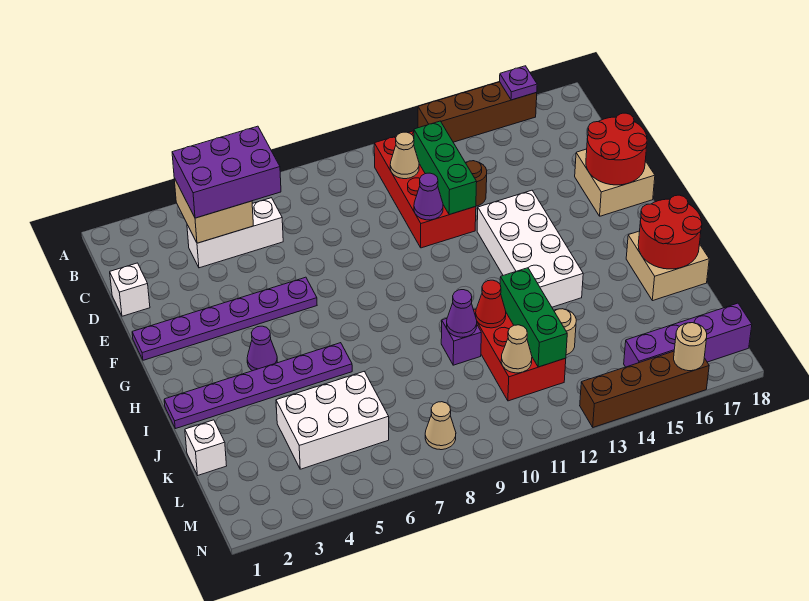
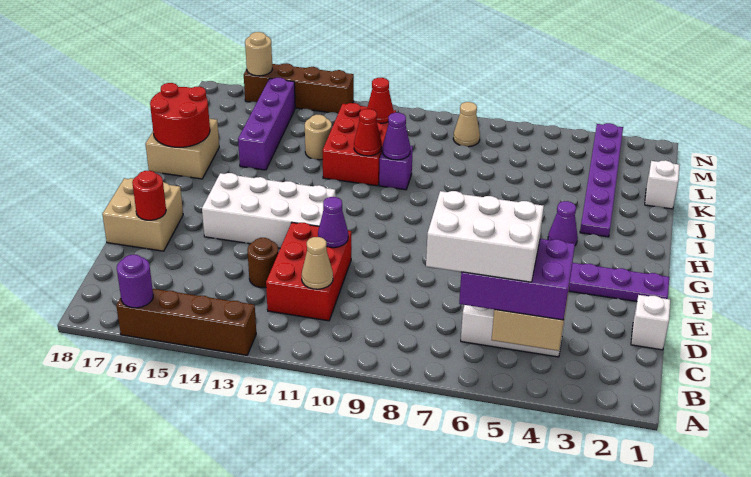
purple 1x1 plate [500,66,537,100] -> purple 1x1 round brick [117,255,153,308]
red 2x4 brick [374,131,476,248] -> red 2x3 brick [266,223,351,321]
green 1x3 brick [414,121,477,215] -> none
red 2x2 round brick [586,113,647,185] -> red 1x1 round brick [132,171,166,220]
white 2x4 brick [477,190,583,307] -> white 2x4 brick turned to [202,173,336,248]
purple 1x6 plate [164,343,352,429] -> purple 1x6 plate turned to [580,123,623,237]
green 1x3 brick [500,268,567,367] -> none
white 2x3 brick [276,372,389,469] -> white 2x3 brick moved to [426,191,544,282]
tan 1x1 cone [501,325,532,373] -> red 1x1 cone [367,78,394,123]
purple 1x4 brick [624,303,752,367] -> purple 1x4 brick turned to [238,78,295,170]

